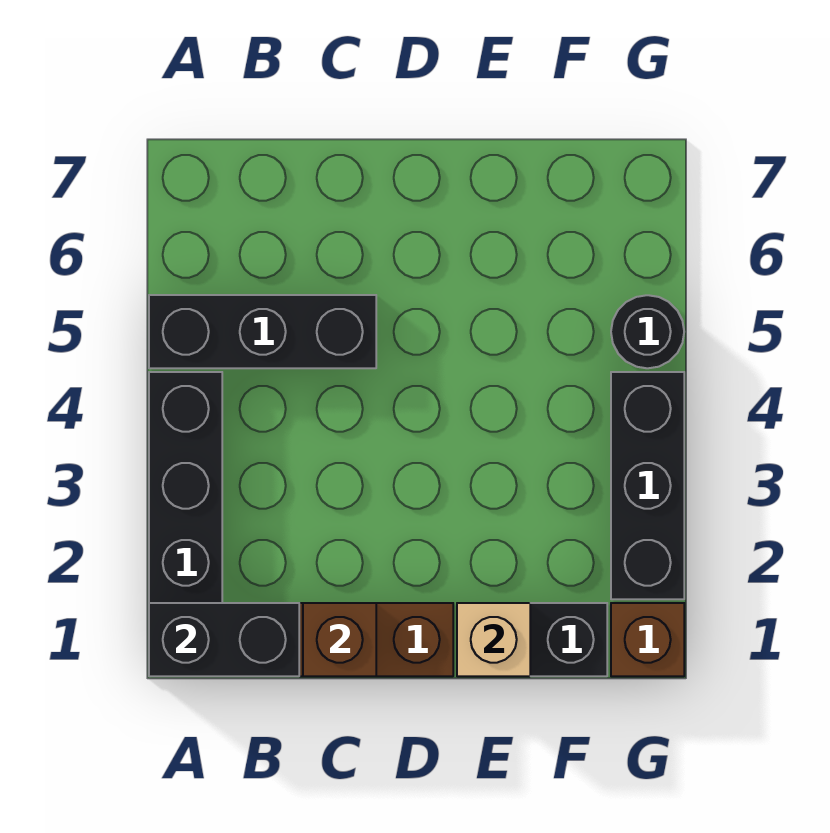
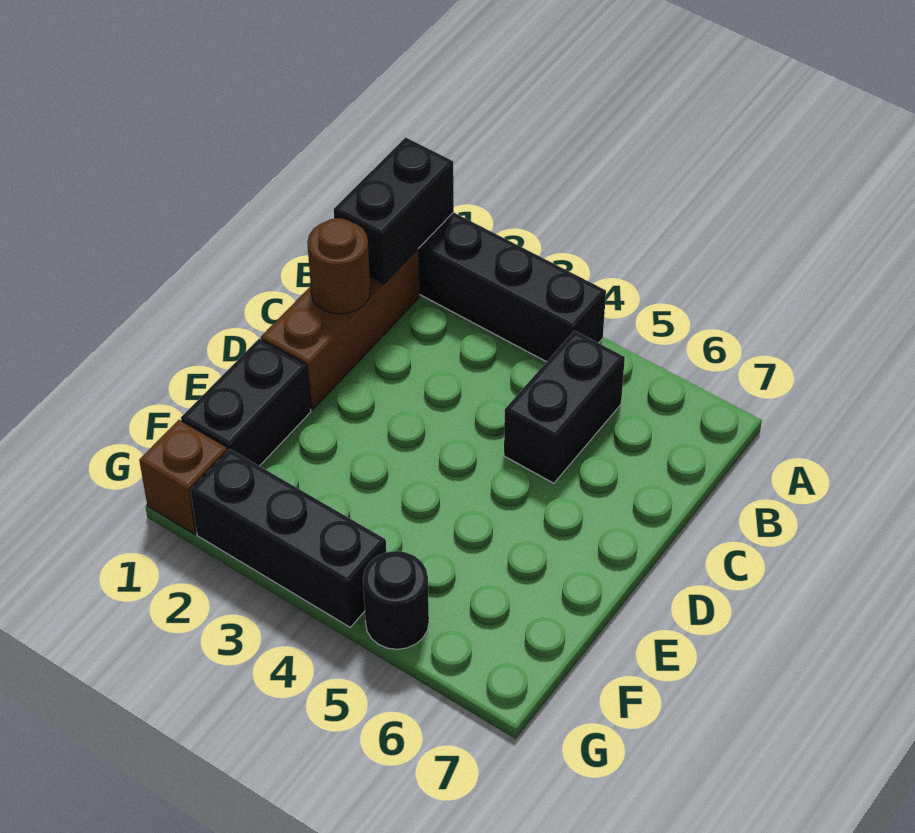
black 1x3 brick [149,295,376,368] -> black 1x2 brick [504,331,625,483]
brown 1x1 brick [303,603,376,676] -> brown 1x1 round brick [307,218,370,314]
tan 1x1 brick [457,603,530,676] -> none

